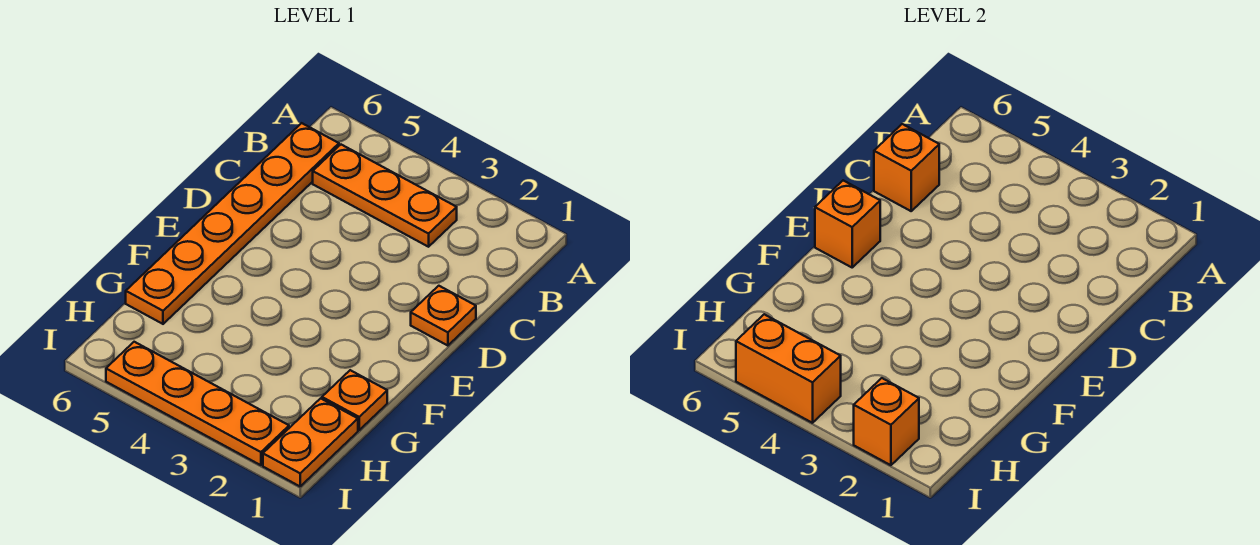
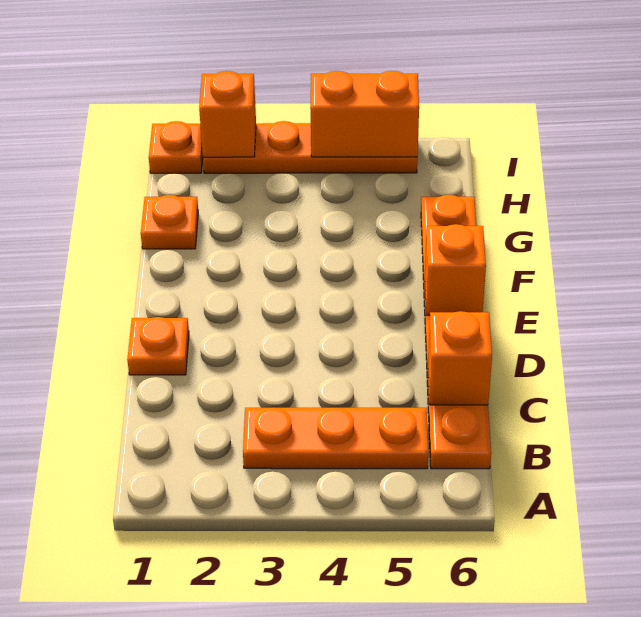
orange 1x2 plate [263,398,358,486] -> orange 1x1 plate [149,121,203,173]

